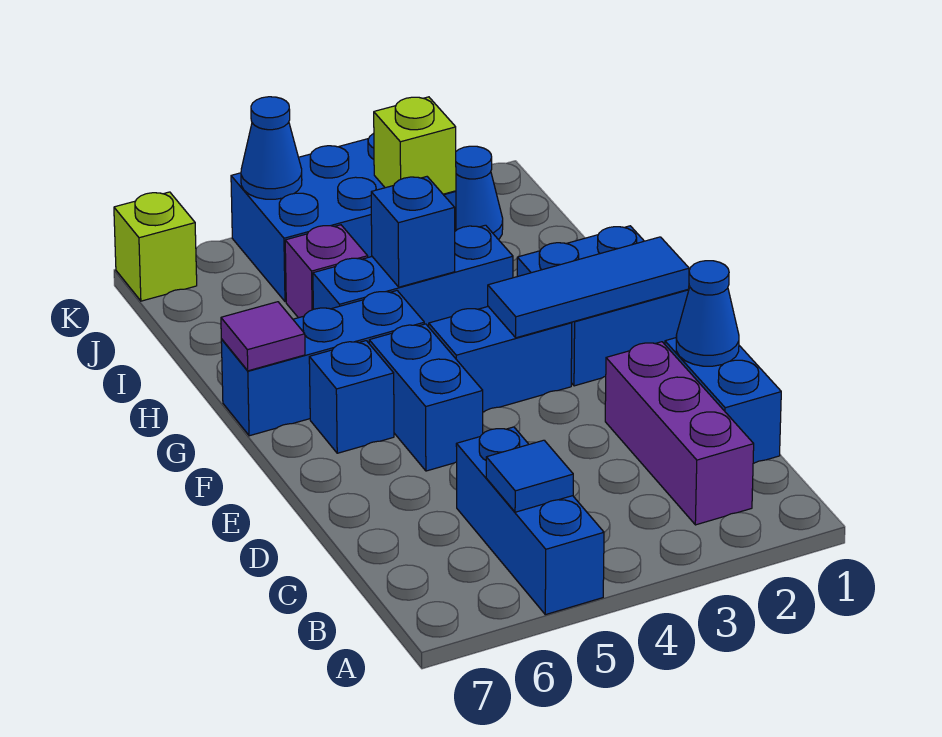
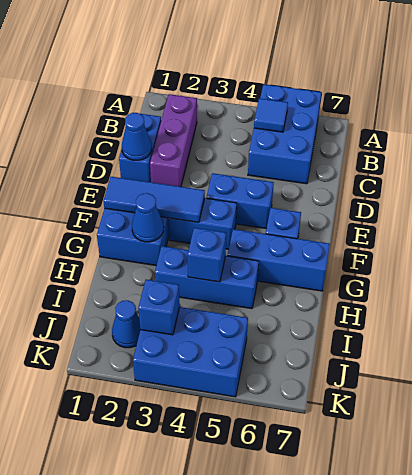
blue 1x3 brick [456,427,604,615] -> blue 2x3 brick [248,84,322,184]
blue 1x2 brick [369,324,483,471] -> blue 1x2 brick turned to [207,173,274,229]
purple 1x1 tile [221,302,305,371] -> none
purple 1x1 brick [285,225,368,318] -> none
lime 1x1 brick [374,97,456,194] -> blue 1x1 brick [138,280,180,335]
blue 1x1 cone [241,97,302,199] -> blue 1x1 cone moved to [132,193,164,242]
lime 1x1 brick [114,192,197,301] -> none

